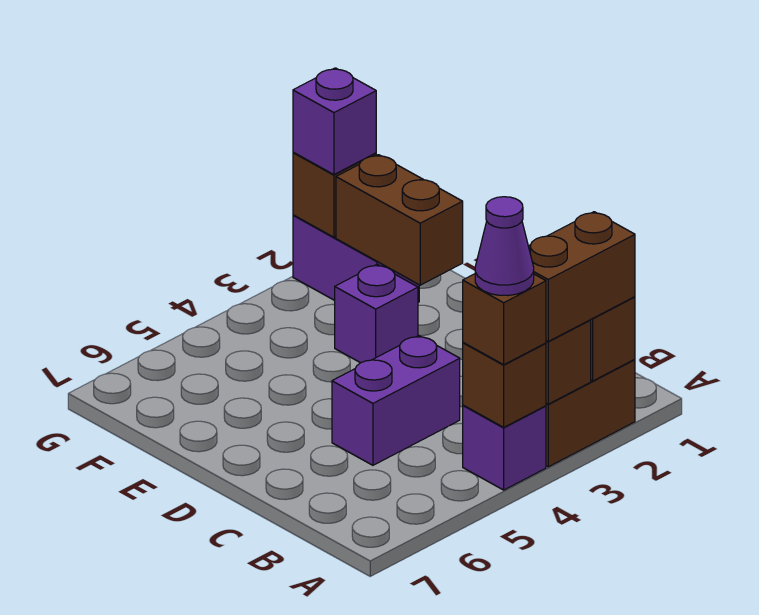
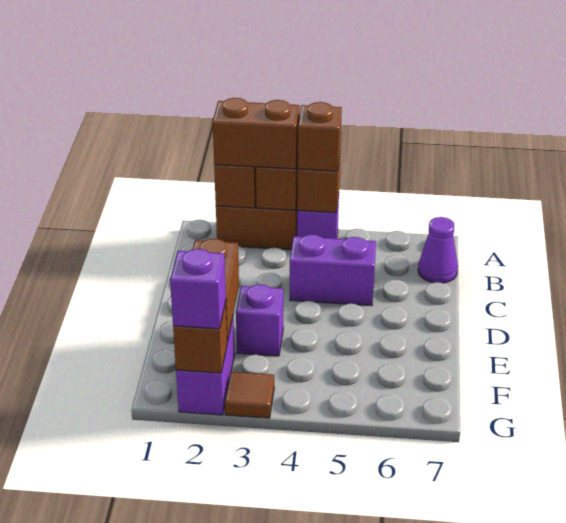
purple 1x1 cone [475,197,534,296] -> purple 1x1 cone moved to [418,217,458,283]
none -> brown 1x1 tile [225,372,274,418]

